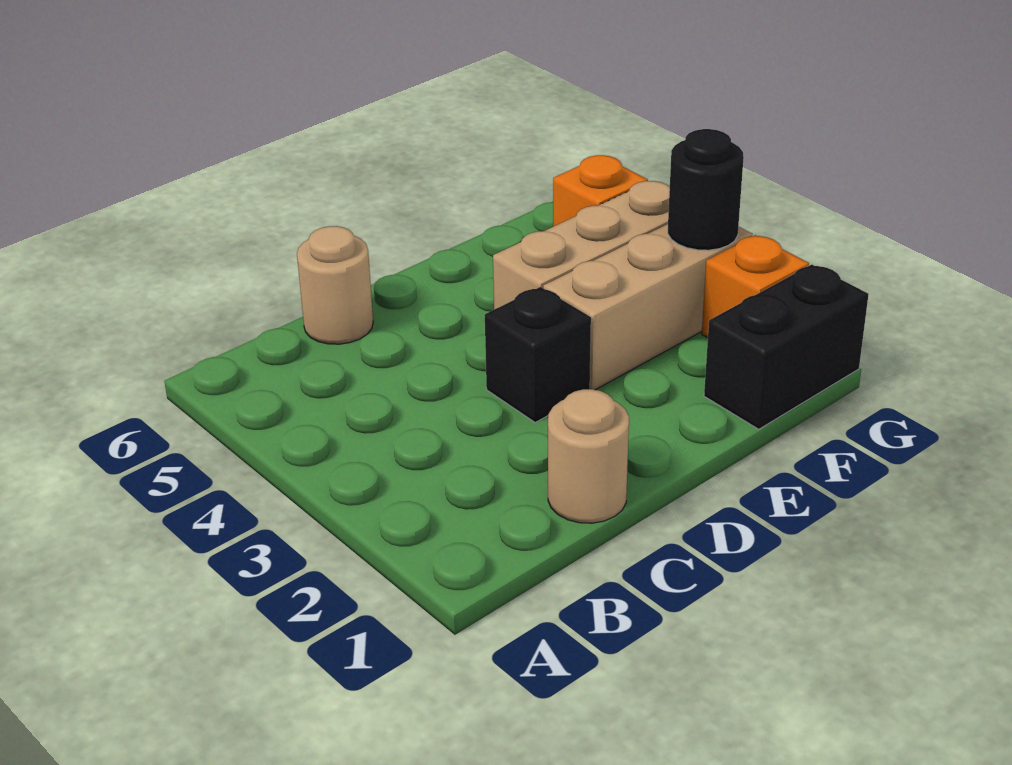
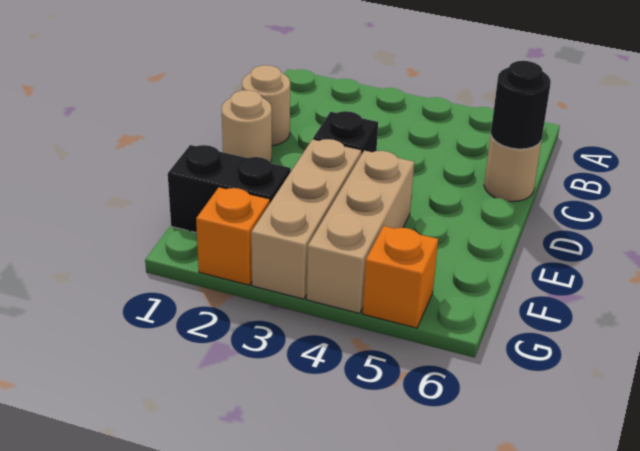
none -> tan 1x1 round brick [222,90,272,162]
black 1x2 brick [704,265,869,429] -> black 1x2 brick turned to [168,145,291,233]
black 1x1 round brick [668,129,744,250] -> black 1x1 round brick moved to [491,61,551,149]

